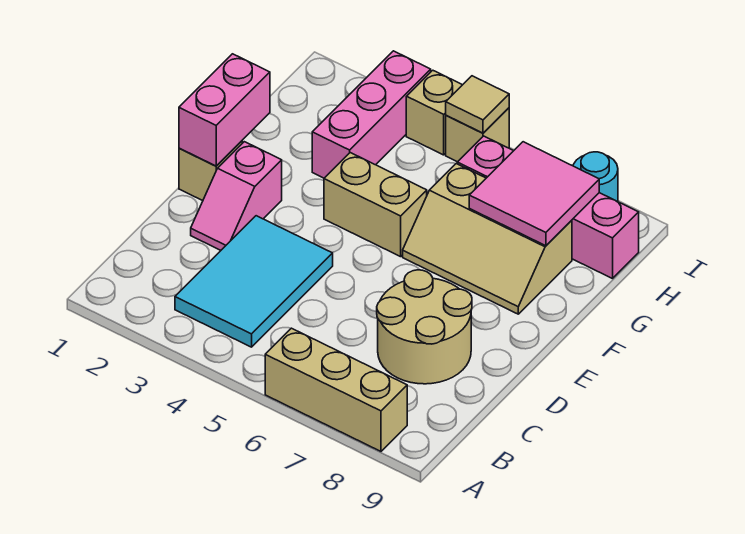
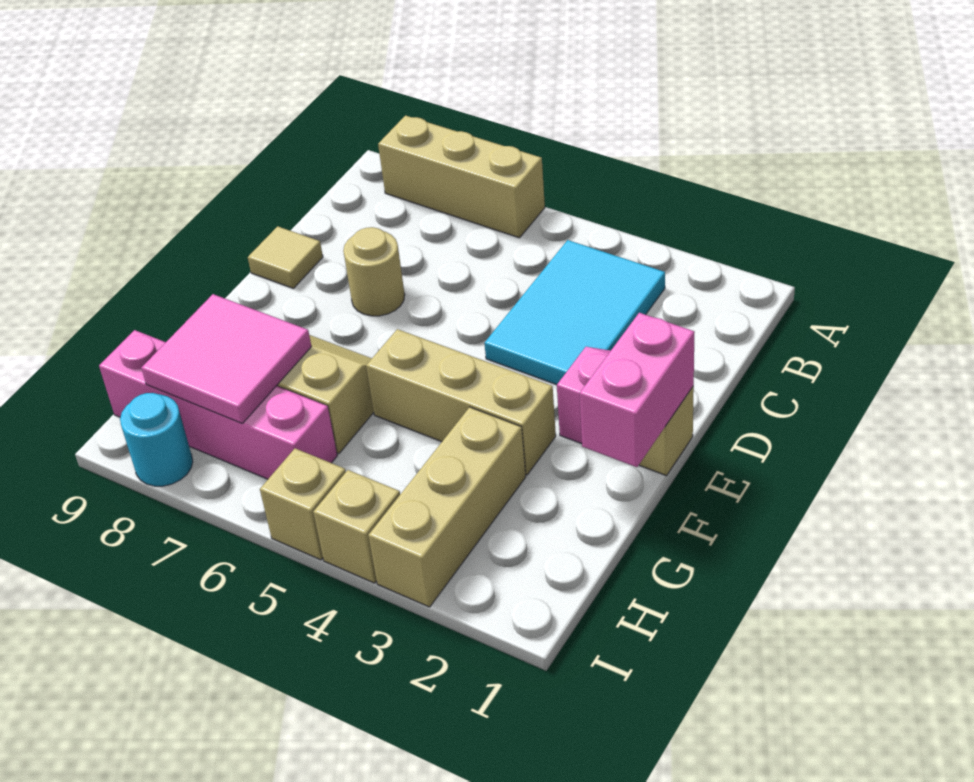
tan 2x2 round brick [377,270,472,384] -> tan 1x1 round brick [343,227,405,316]
tan 1x2 brick [324,153,427,257] -> tan 1x3 brick [366,329,556,475]
pink 1x3 brick [312,51,431,178] -> tan 1x3 brick [368,407,526,607]
tan 1x1 tile [446,76,509,133] -> tan 1x1 tile moved to [248,226,323,288]

